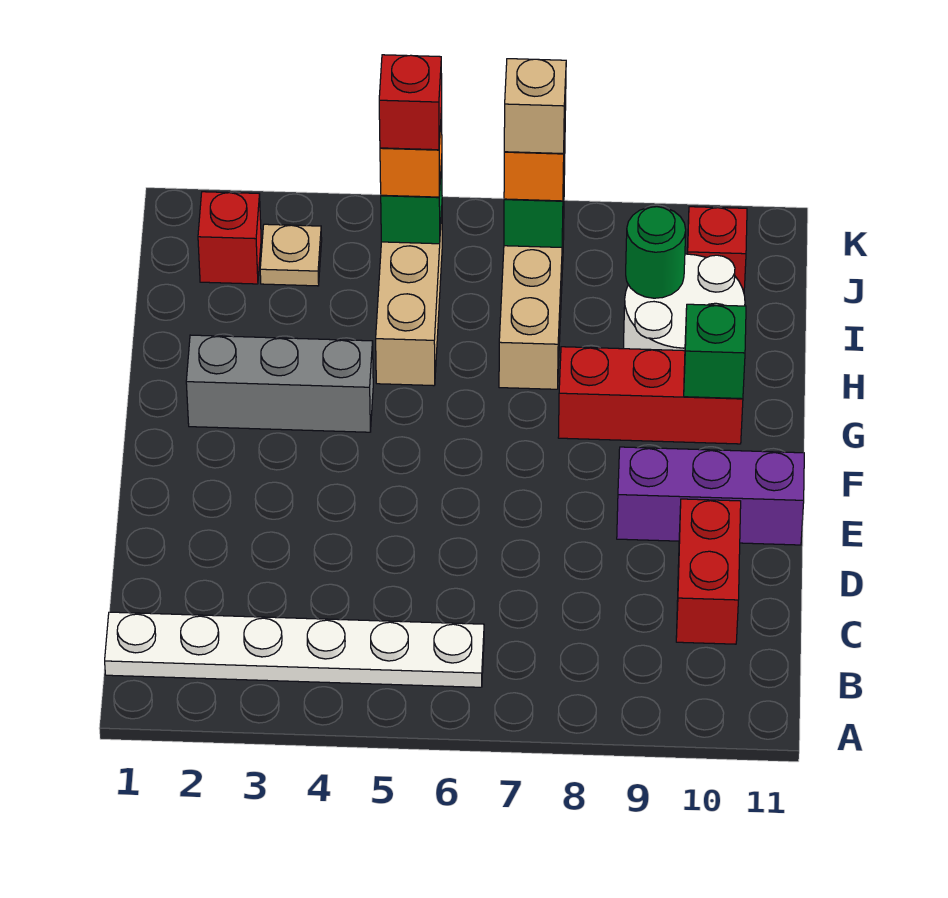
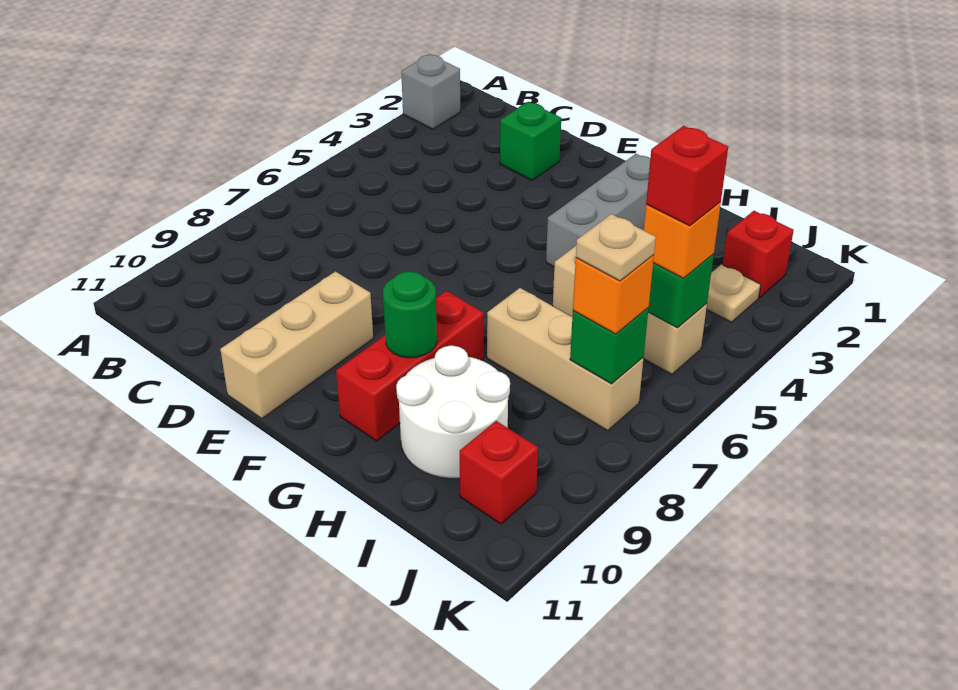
none -> grey 1x1 brick [401,54,460,129]
white 1x6 plate [105,612,484,687] -> none
red 1x2 brick [676,499,741,644] -> none
purple 1x3 brick [617,447,804,545] -> tan 1x3 brick [220,272,373,418]
green 1x1 brick [684,304,746,399] -> green 1x1 brick moved to [500,102,561,180]
green 1x1 round brick [626,207,686,298] -> green 1x1 round brick moved to [383,272,437,358]
tan 1x1 brick [504,59,566,154] -> tan 1x1 plate [576,214,656,281]

